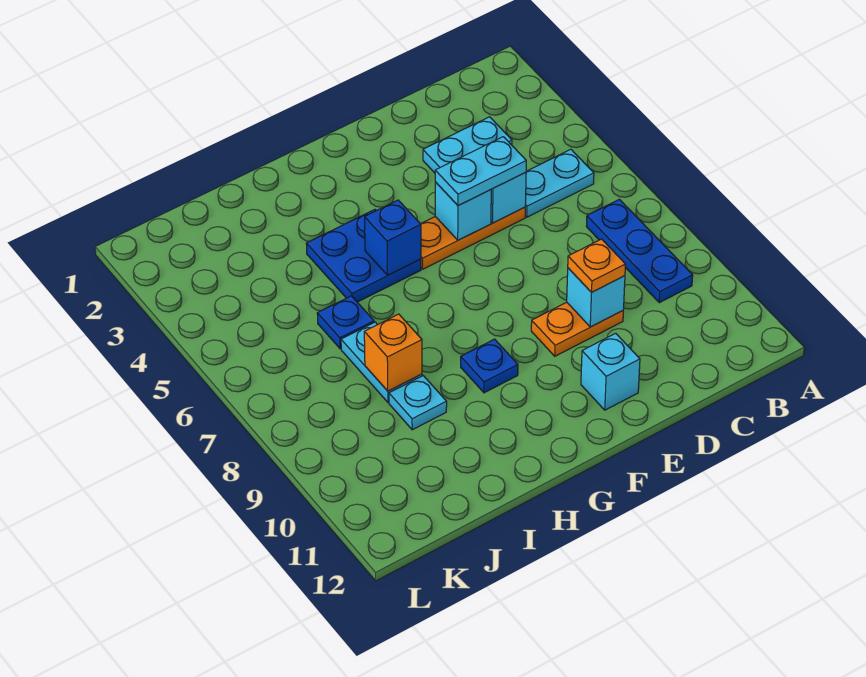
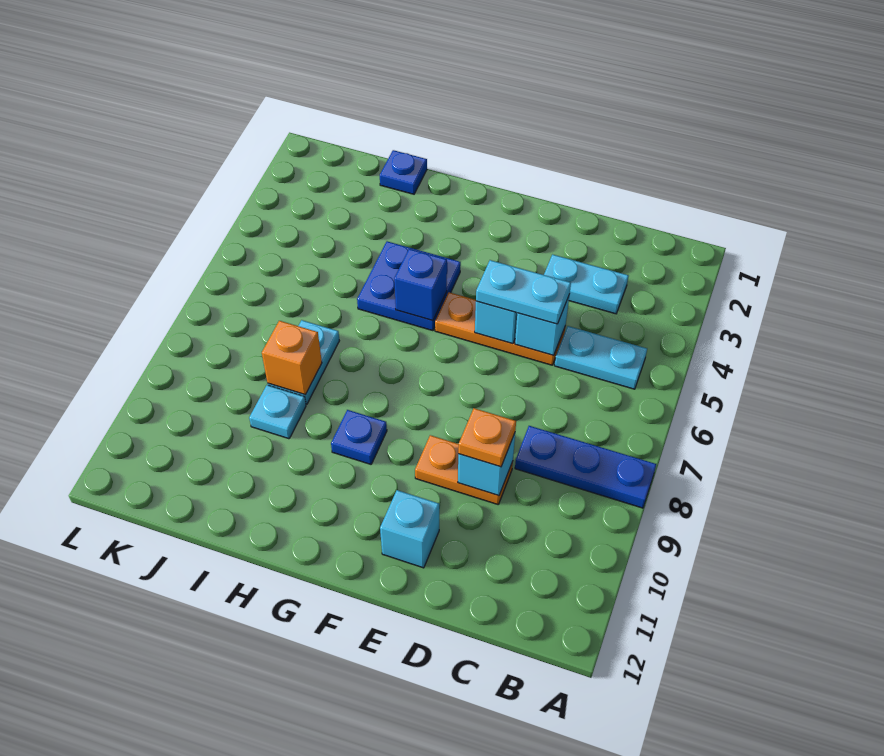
blue 1x3 plate [586,199,693,303] -> blue 1x3 plate turned to [515,426,656,508]
blue 1x1 plate [317,296,374,349] -> blue 1x1 plate moved to [380,150,427,194]

